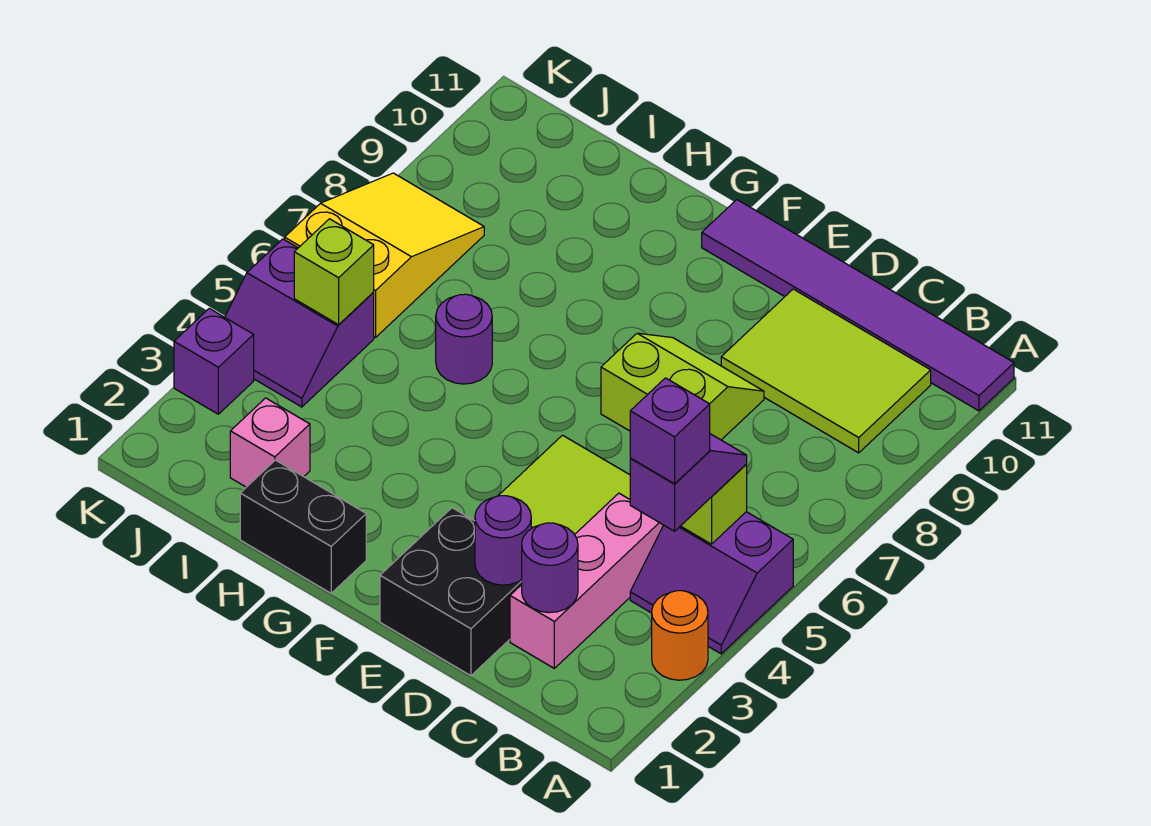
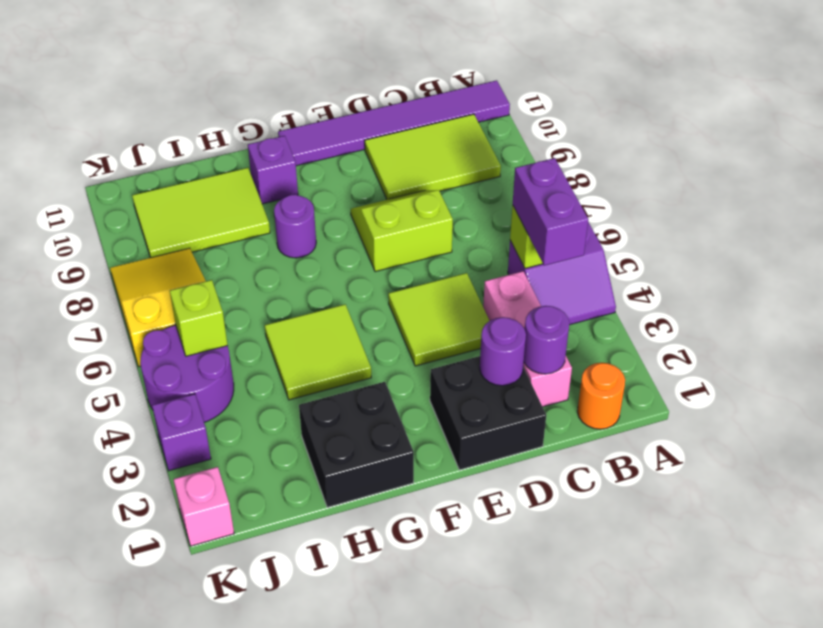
orange 1x1 round brick [652,591,708,680] -> orange 1x1 round brick moved to [577,363,625,429]
purple 1x2 slope [630,434,747,531] -> purple 1x2 brick [513,158,588,266]
purple 1x1 brick [630,378,710,484] -> purple 1x1 brick moved to [248,136,298,204]
black 1x2 brick [240,460,366,593] -> black 2x2 brick [299,382,414,507]
none -> lime 2x2 tile [265,304,371,400]
purple 1x1 round brick [436,294,492,384] -> purple 1x1 round brick moved to [274,195,316,258]
none -> lime 2x3 tile [132,168,270,258]
pink 1x1 brick [230,398,310,487] -> pink 1x1 brick moved to [174,467,234,546]
purple 2x2 slope [225,239,374,407] -> purple 2x2 round brick [140,325,234,422]

